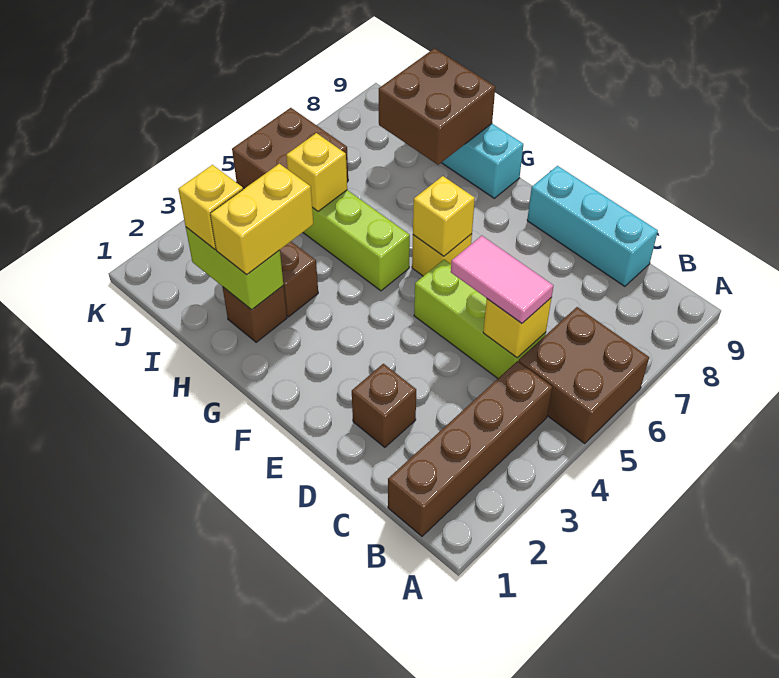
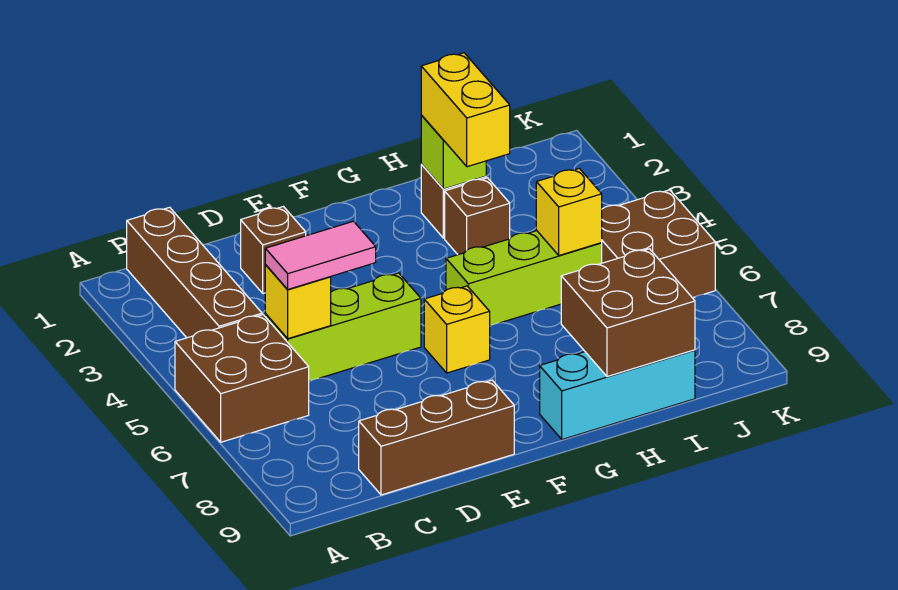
cyan 1x3 brick [527,166,658,286] -> brown 1x3 brick [359,380,514,495]
yellow 1x1 brick [413,176,475,256] -> none
lime 1x2 brick [186,227,283,310] -> lime 1x1 brick [421,115,486,189]
yellow 1x1 brick [178,165,243,249] -> none

